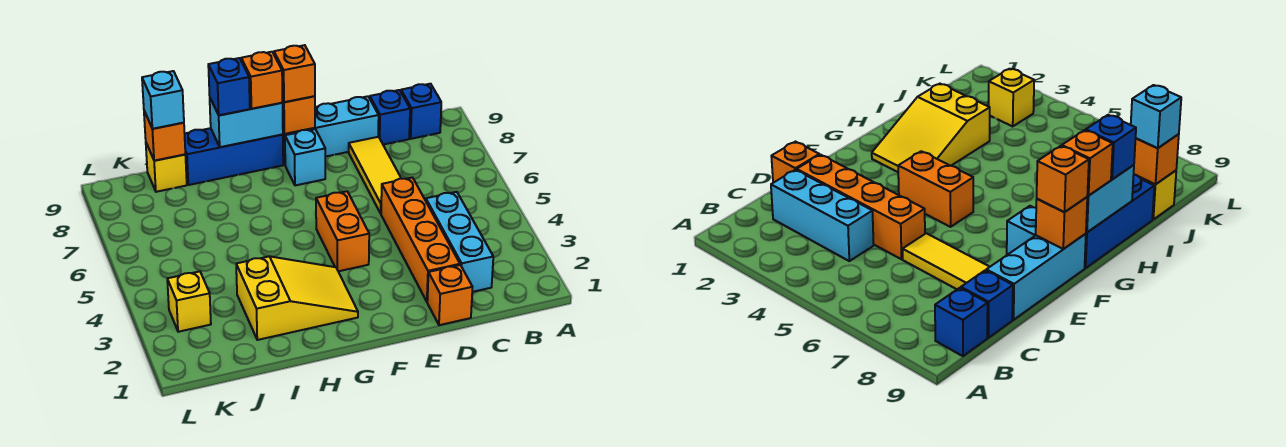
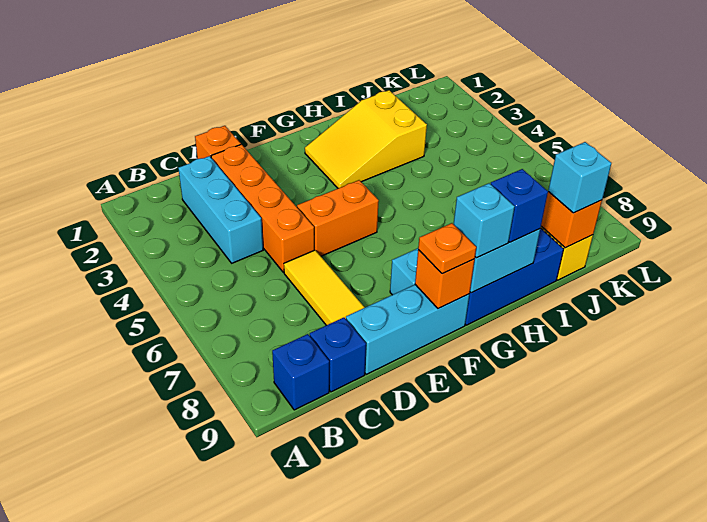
orange 1x2 brick [316,191,369,271] -> orange 1x2 brick turned to [297,180,379,256]
orange 1x1 brick [274,45,315,102] -> orange 1x1 plate [418,223,476,274]
orange 1x1 brick [241,52,283,109] -> cyan 1x1 brick [454,183,515,258]
yellow 1x1 brick [167,271,211,332] -> none

